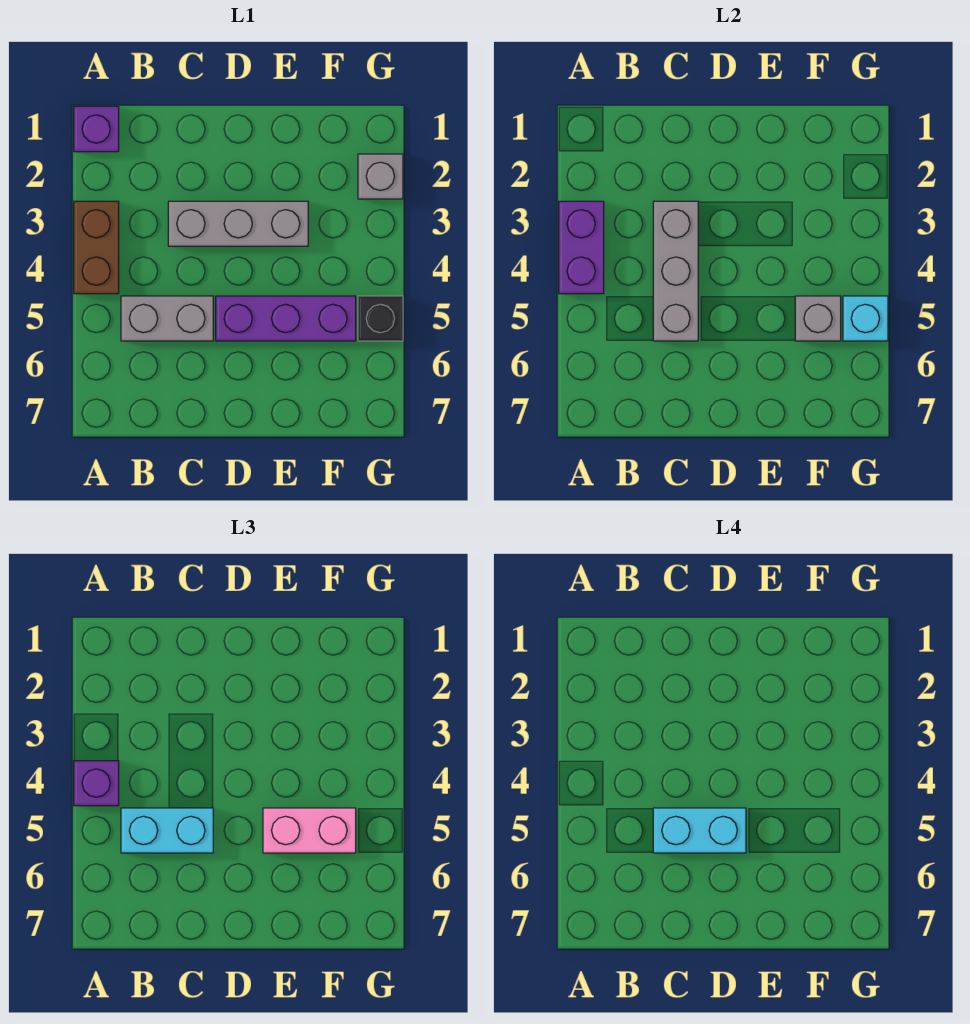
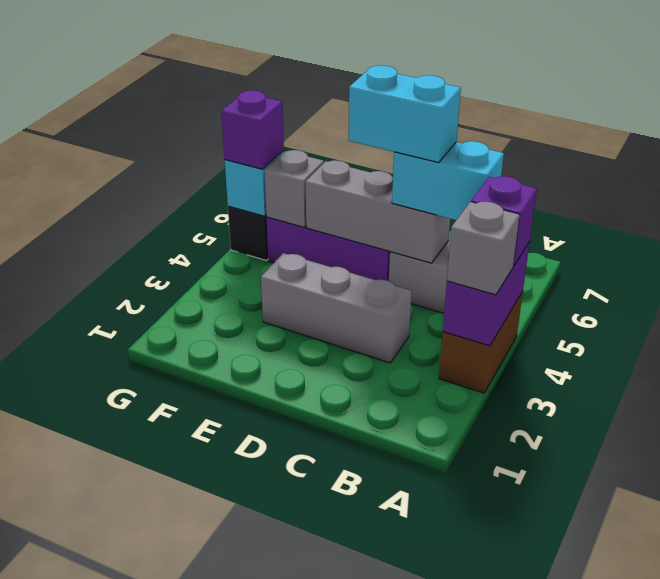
purple 1x1 brick [74,106,119,152] -> purple 1x1 brick moved to [221,90,284,169]
grey 1x3 brick [653,201,698,341] -> grey 1x3 brick turned to [306,160,450,263]
pink 1x2 brick [263,808,356,853] -> none
grey 1x1 brick [358,154,403,199] -> grey 1x1 brick moved to [447,202,520,295]

